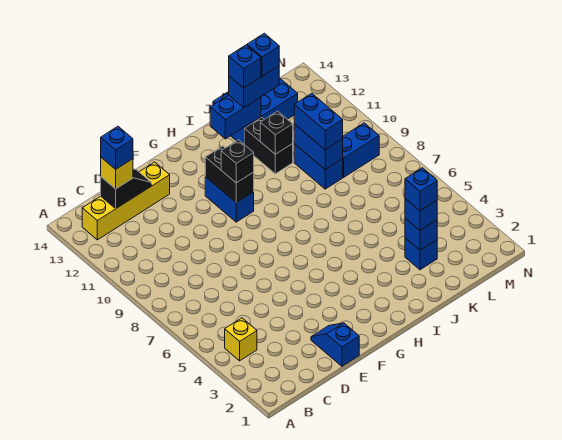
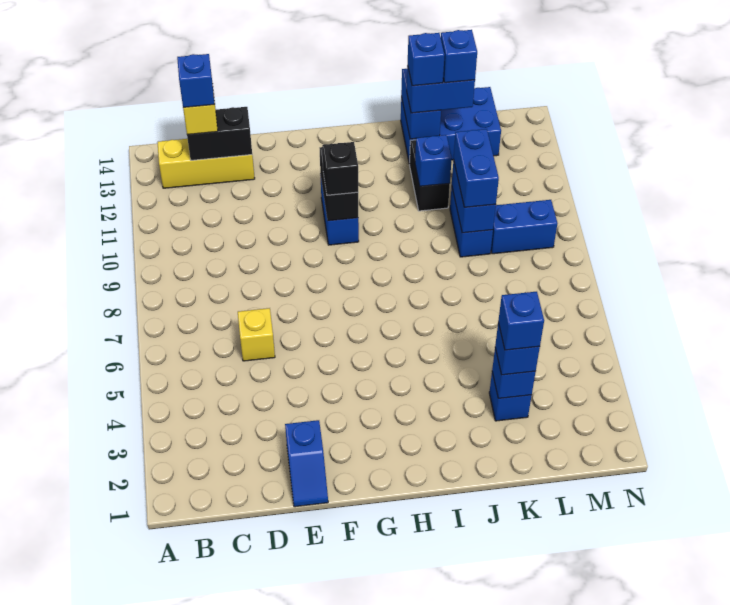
yellow 1x1 brick [225,318,257,361] -> yellow 1x1 brick moved to [238,308,275,361]
yellow 1x4 brick [82,162,170,240] -> yellow 1x3 brick [158,139,255,188]
black 1x2 slope [101,169,151,208] -> black 1x2 brick [187,107,252,160]
blue 1x2 slope [311,323,359,366] -> blue 1x2 slope turned to [285,420,328,507]
blue 1x2 brick [210,95,261,139] -> blue 1x2 brick turned to [401,69,441,139]
black 1x1 brick [260,111,293,154] -> blue 1x1 brick [415,135,452,186]

